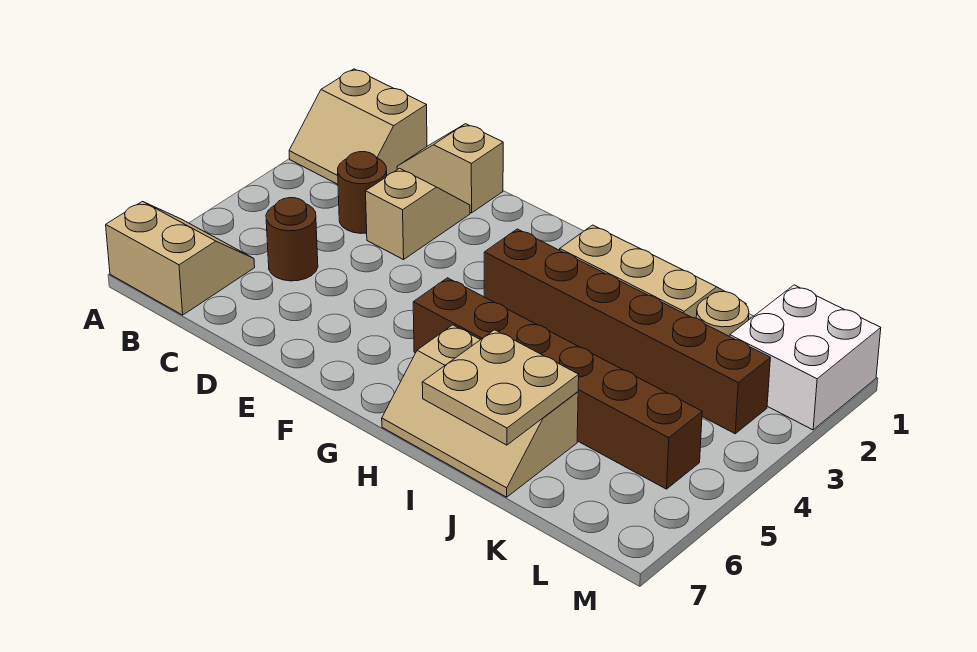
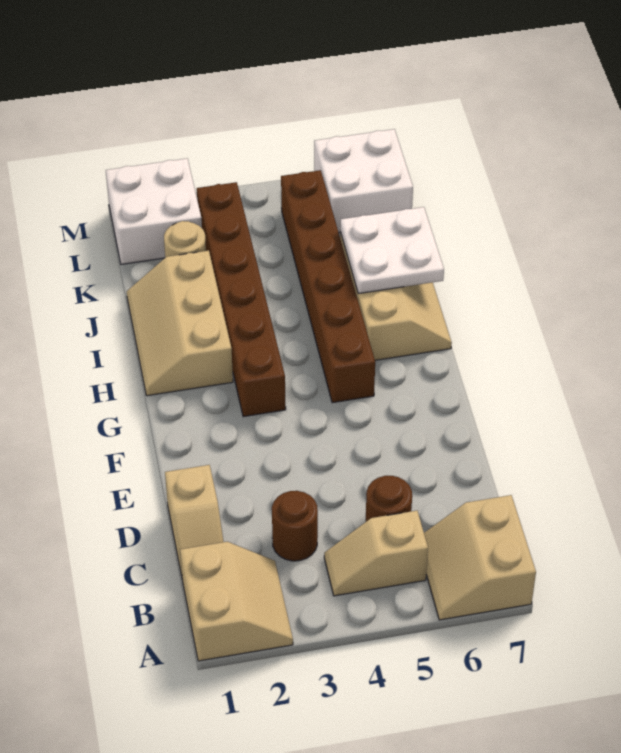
tan 1x2 slope [366,168,470,260] -> tan 1x2 slope moved to [324,511,428,596]
tan 2x2 plate [422,330,579,445] -> white 2x2 plate [340,207,444,294]
none -> white 2x2 brick [314,129,413,232]

